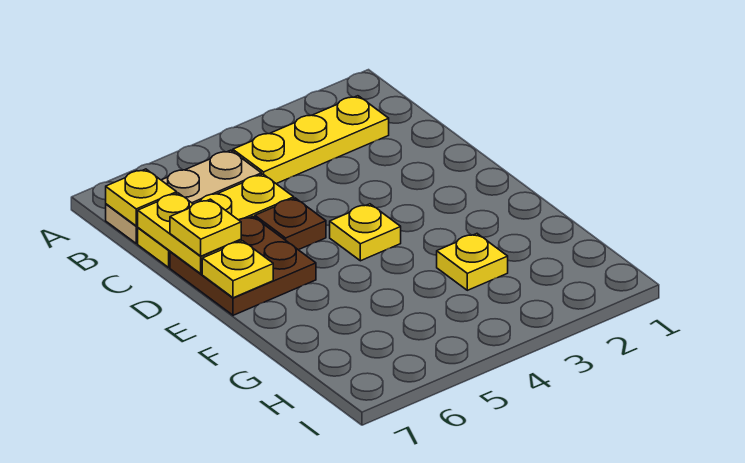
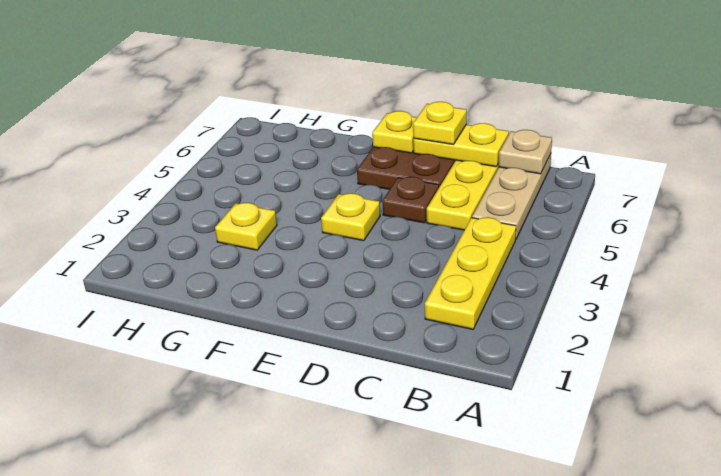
yellow 1x1 plate [106,169,177,226] -> tan 1x1 plate [499,130,552,174]

